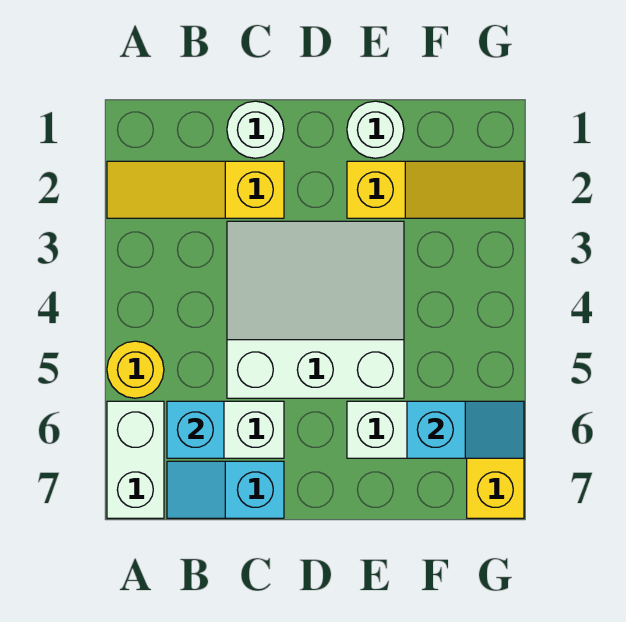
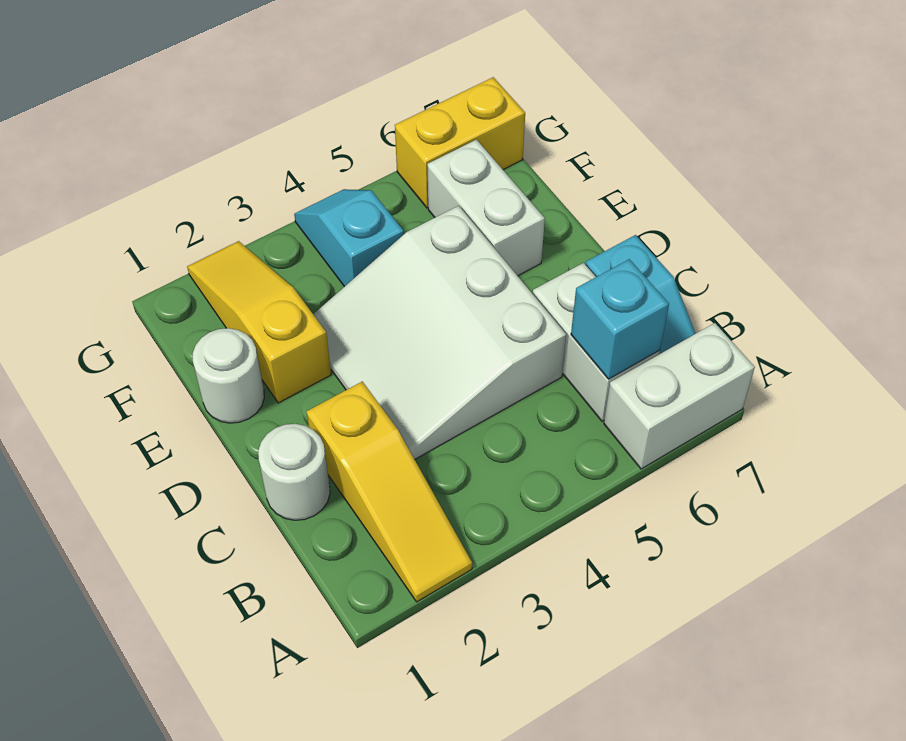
yellow 1x1 round brick [107,341,164,398] -> none
cyan 1x2 slope [407,401,524,458] -> cyan 1x2 slope moved to [294,189,404,287]

